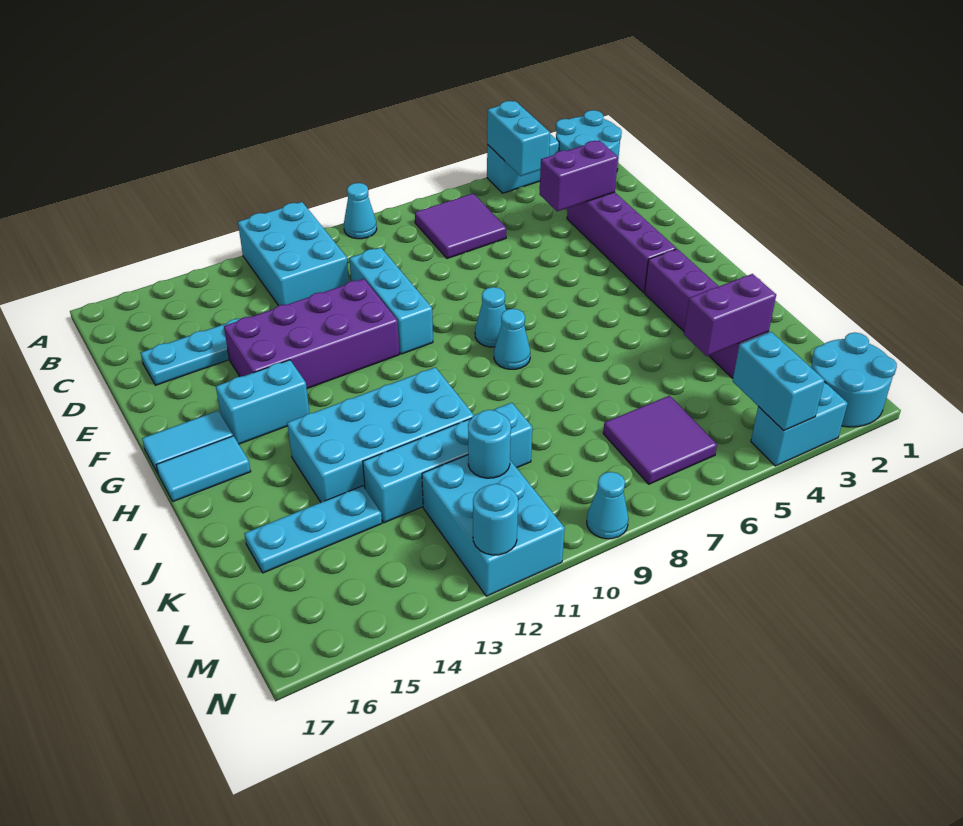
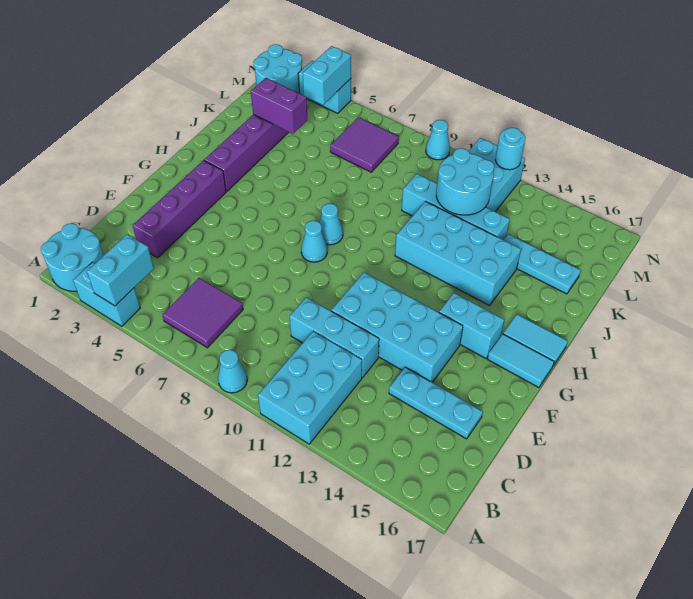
purple 1x2 brick [539,141,618,212] -> none
cyan 1x3 brick [349,248,433,354] -> cyan 1x3 brick turned to [289,297,379,378]
purple 2x4 brick [224,279,399,389] -> cyan 2x4 brick [331,272,463,382]
cyan 1x1 round brick [468,410,511,478] -> cyan 2x2 round brick [436,148,494,215]

